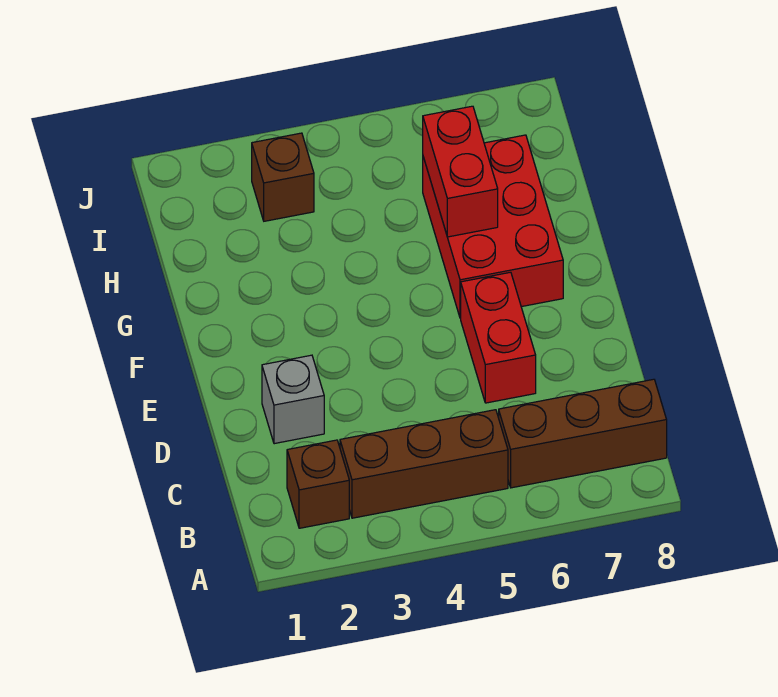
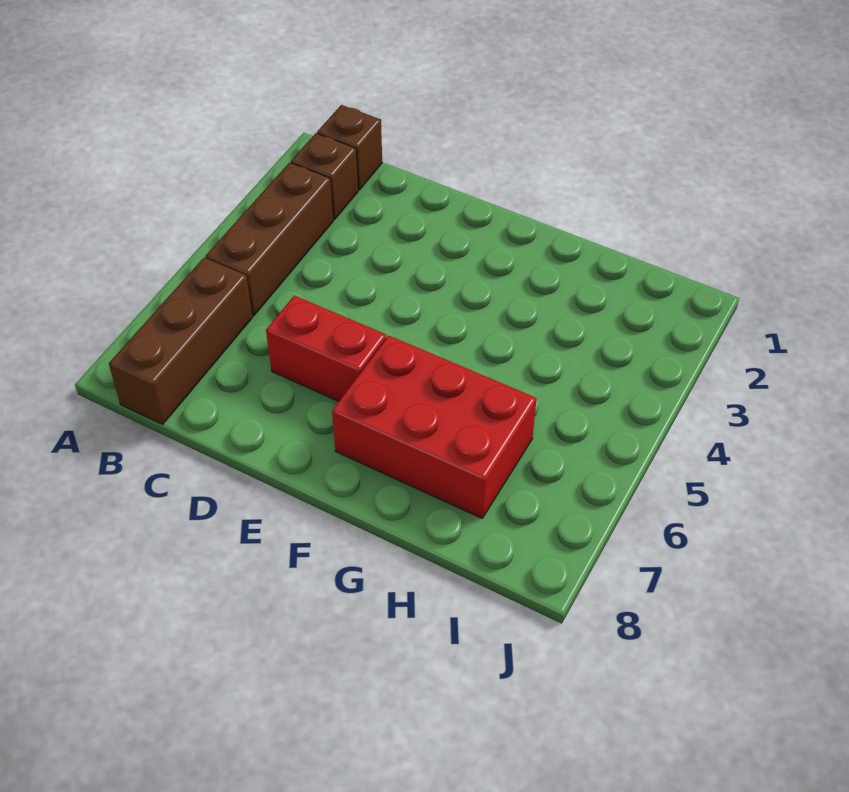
grey 1x1 brick [262,355,324,444] -> none
red 1x2 brick [423,106,498,237] -> none
brown 1x1 brick [252,133,314,221] -> brown 1x1 brick moved to [317,105,382,190]

